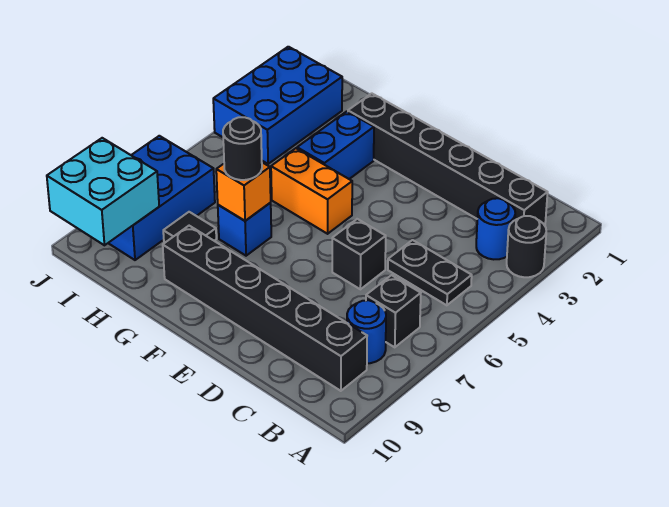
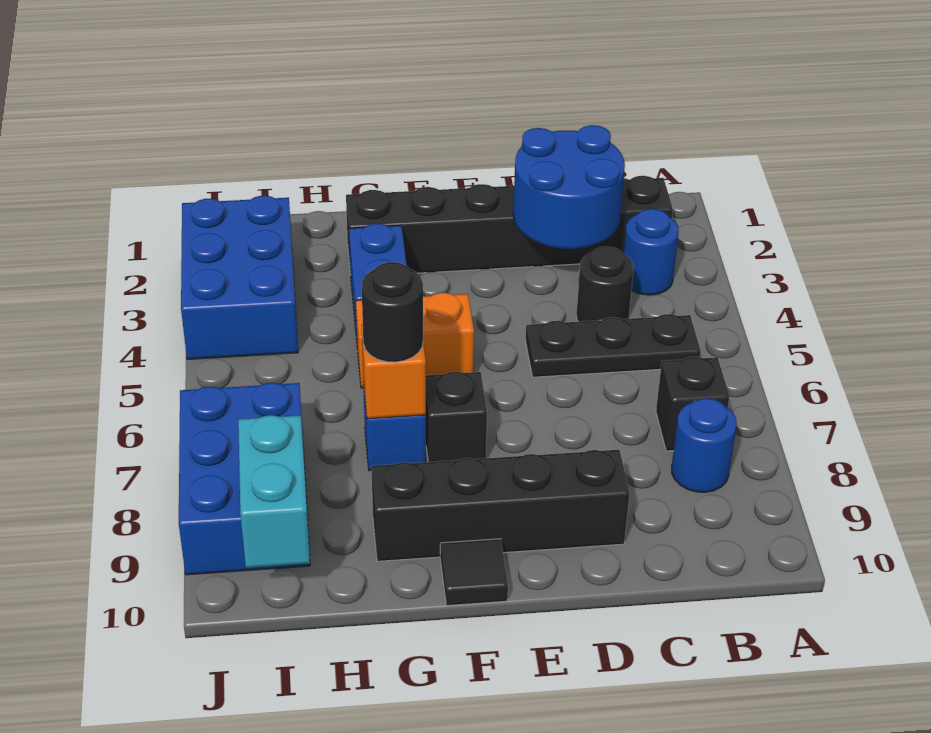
black 1x1 round brick [507,216,546,277] -> black 1x1 round brick moved to [577,246,633,322]
black 1x2 plate [388,240,472,305] -> black 1x3 plate [525,314,701,377]
black 1x6 brick [163,226,367,391] -> black 1x4 brick [371,450,630,561]
none -> blue 2x2 round brick [513,125,625,249]
black 1x1 brick [332,219,386,289] -> black 1x1 brick moved to [426,371,487,462]
black 1x1 tile [163,212,216,242] -> black 1x1 tile moved to [440,539,508,606]
cyan 2x2 brick [47,138,159,245] -> cyan 1x2 brick [238,415,310,568]

